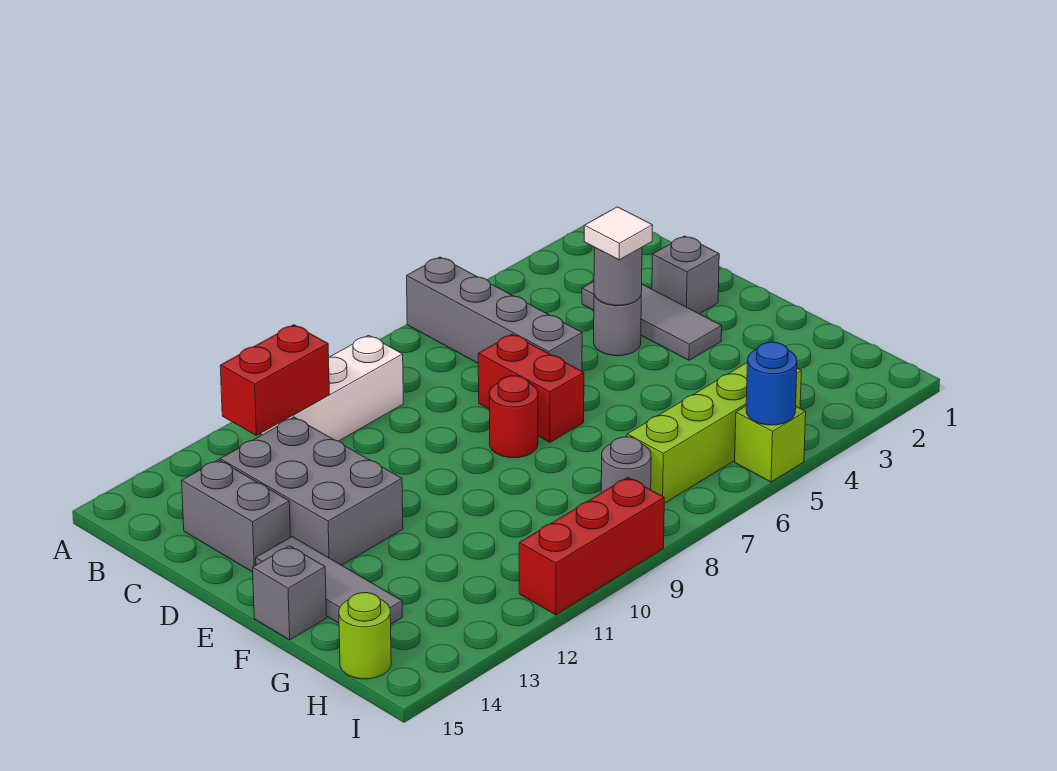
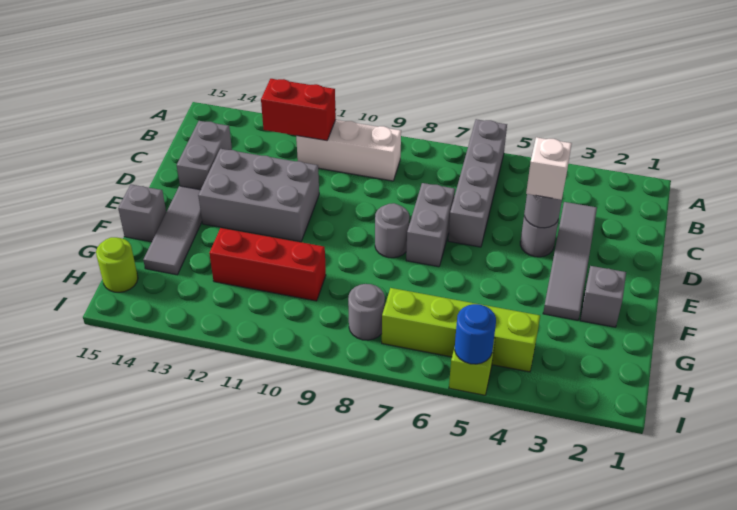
grey 1x3 tile [582,282,722,360] -> grey 1x4 tile [543,202,597,320]
grey 2x3 brick [220,417,403,565] -> grey 2x3 brick turned to [198,149,319,242]
grey 1x1 brick [652,236,719,314] -> grey 1x1 brick moved to [580,266,626,327]
white 1x1 tile [584,207,653,260] -> white 1x1 brick [526,137,572,200]
red 1x2 brick [478,334,584,442] -> grey 1x2 brick [406,183,455,267]
red 1x1 round brick [489,376,538,458] -> grey 1x1 round brick [375,203,409,258]
red 1x3 brick [519,477,664,615] -> red 1x3 brick moved to [209,228,326,301]

